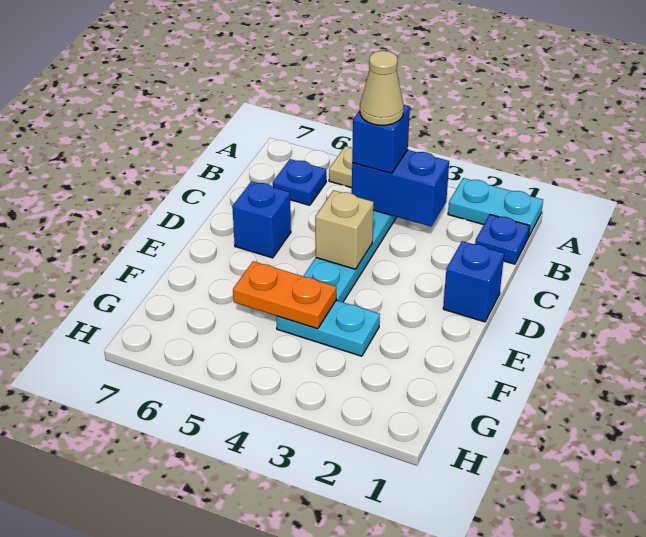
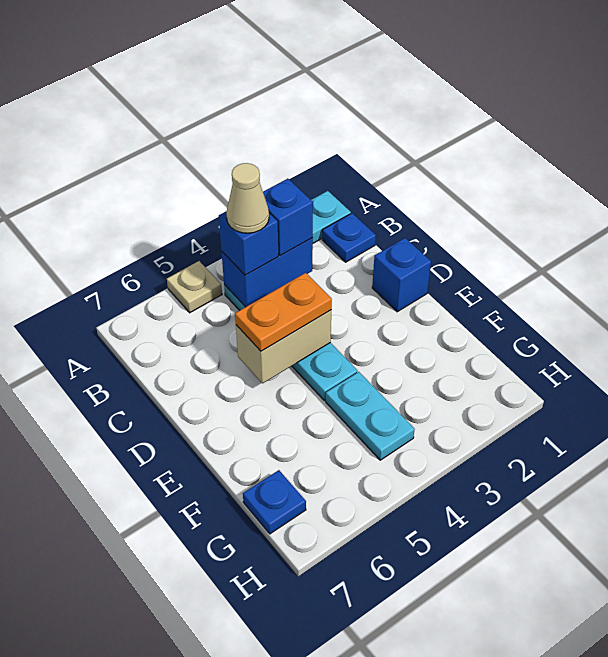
blue 1x1 plate [273,159,326,205] -> blue 1x1 plate moved to [243,470,306,534]
tan 1x1 brick [315,190,374,269] -> tan 1x2 brick [236,310,331,383]
blue 1x1 brick [232,181,291,258] -> blue 1x1 brick moved to [263,179,313,256]
cyan 1x2 plate [276,300,380,356] -> cyan 1x2 plate turned to [326,372,415,460]
orange 1x2 plate [233,261,336,329] -> orange 1x2 plate moved to [235,273,332,351]

